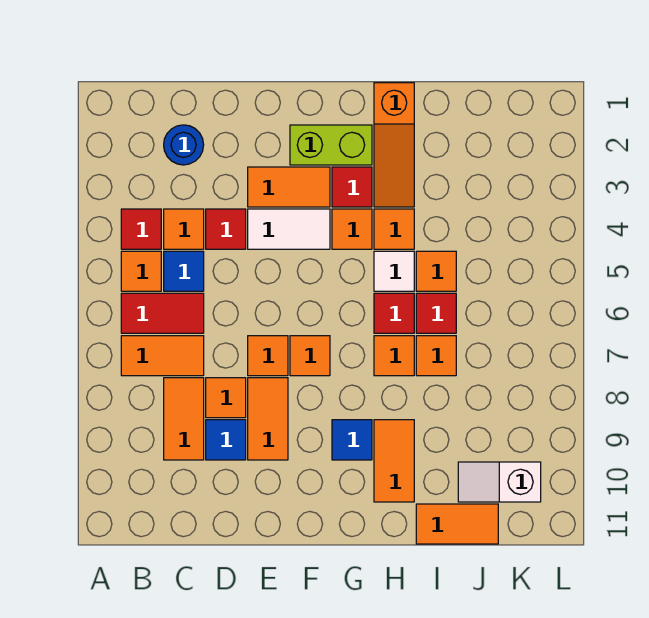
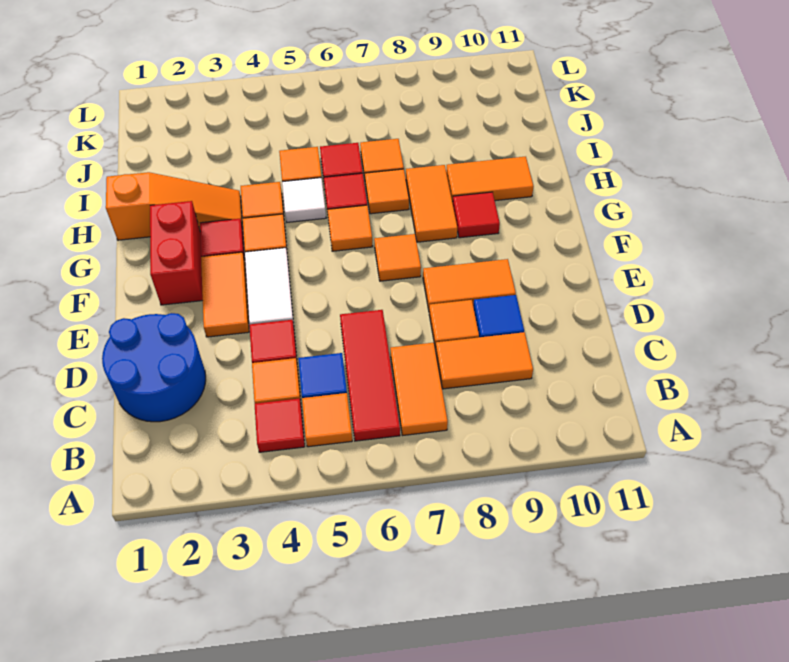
red 1x2 tile [121,293,204,333] -> red 1x3 tile [340,310,400,441]
blue 1x1 round brick [164,125,204,165] -> blue 2x2 round brick [102,313,206,422]
orange 1x1 tile [248,336,288,376] -> orange 1x1 tile moved to [327,205,373,251]
lime 1x2 brick [290,125,372,165] -> red 1x2 brick [150,201,203,305]
blue 1x1 tile [332,420,372,460] -> red 1x1 tile [453,192,500,238]
orange 1x2 tile [416,504,498,544] -> orange 1x2 tile moved to [406,165,457,242]
white 1x2 slope [458,462,541,502] -> none

